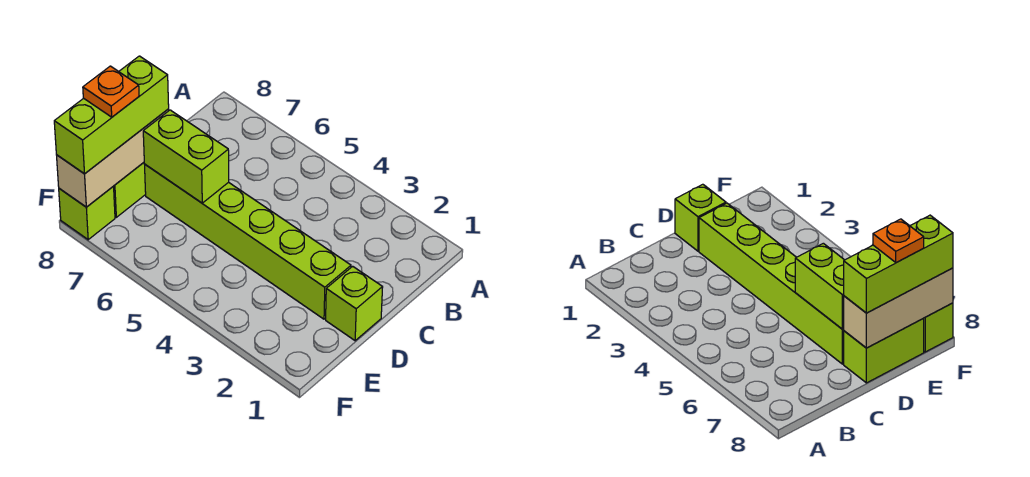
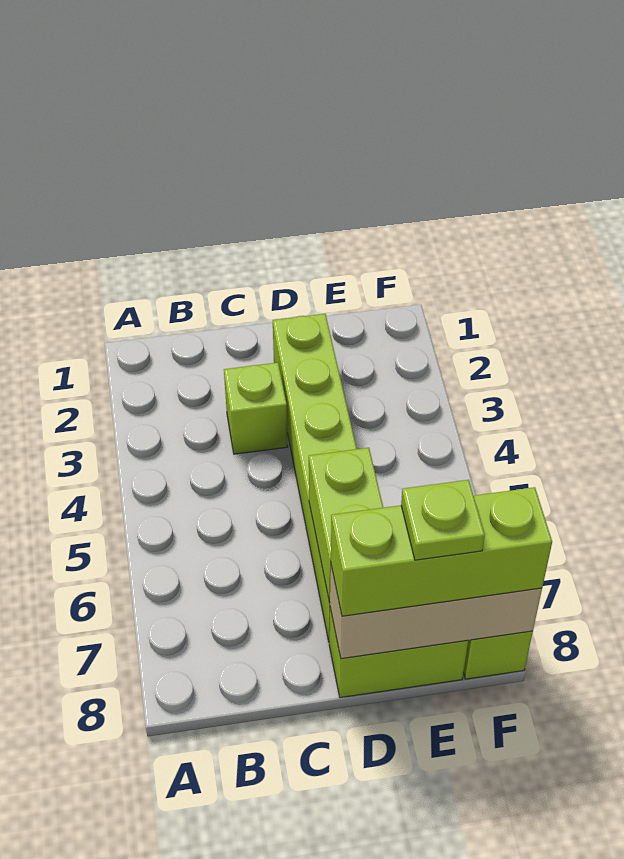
lime 1x1 brick [326,266,383,341] -> lime 1x1 brick moved to [224,363,288,454]
orange 1x1 plate [83,66,139,117] -> lime 1x1 plate [401,480,485,560]

